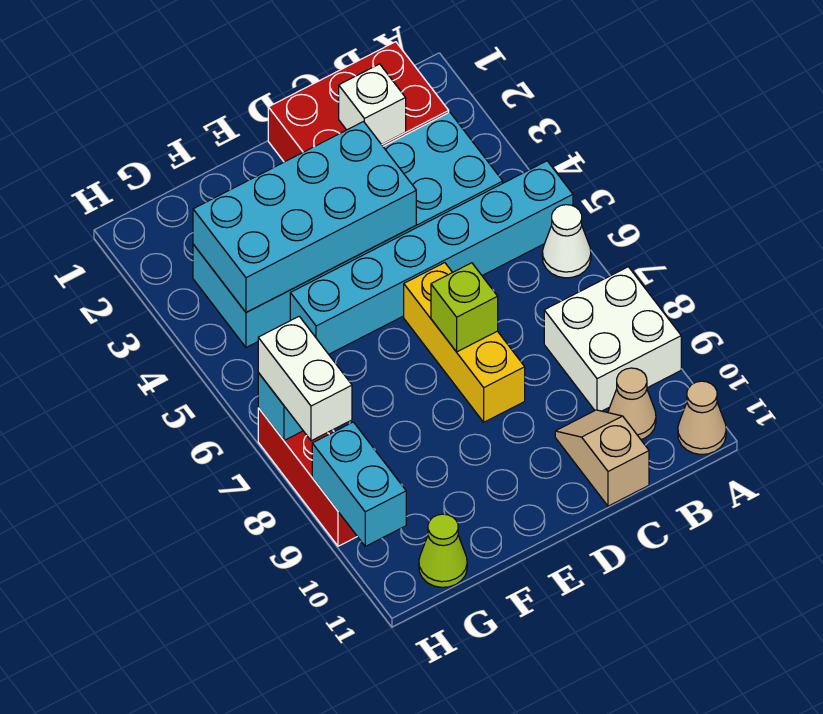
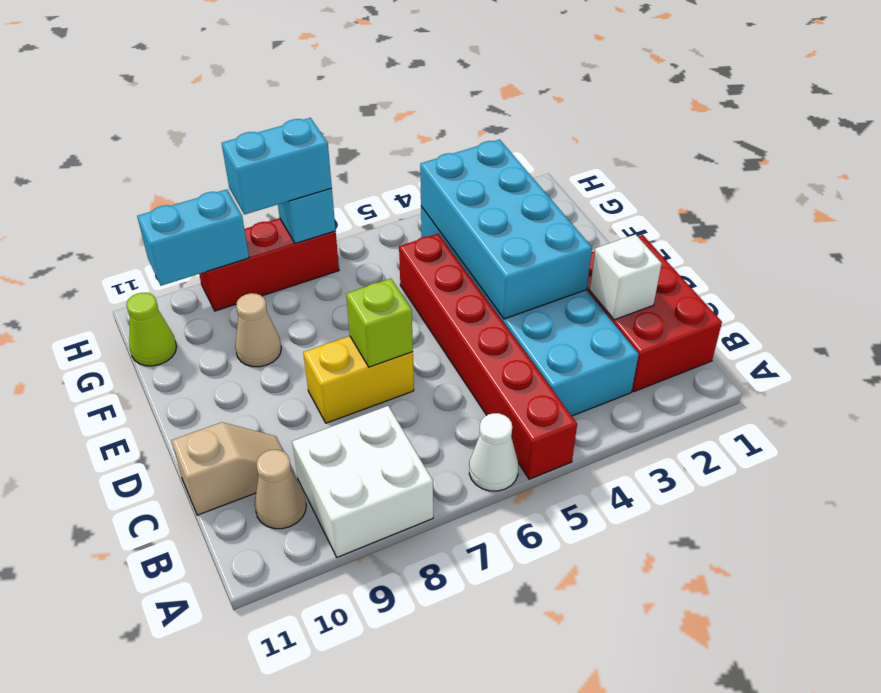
cyan 1x6 brick [290,161,573,354] -> red 1x6 brick [399,233,577,479]
tan 1x1 cone [678,381,726,454] -> tan 1x1 cone moved to [235,293,281,367]
yellow 1x3 brick [404,263,525,422] -> yellow 1x2 brick [303,336,414,423]
white 1x2 brick [258,317,352,441] -> cyan 1x2 brick [222,118,332,214]

